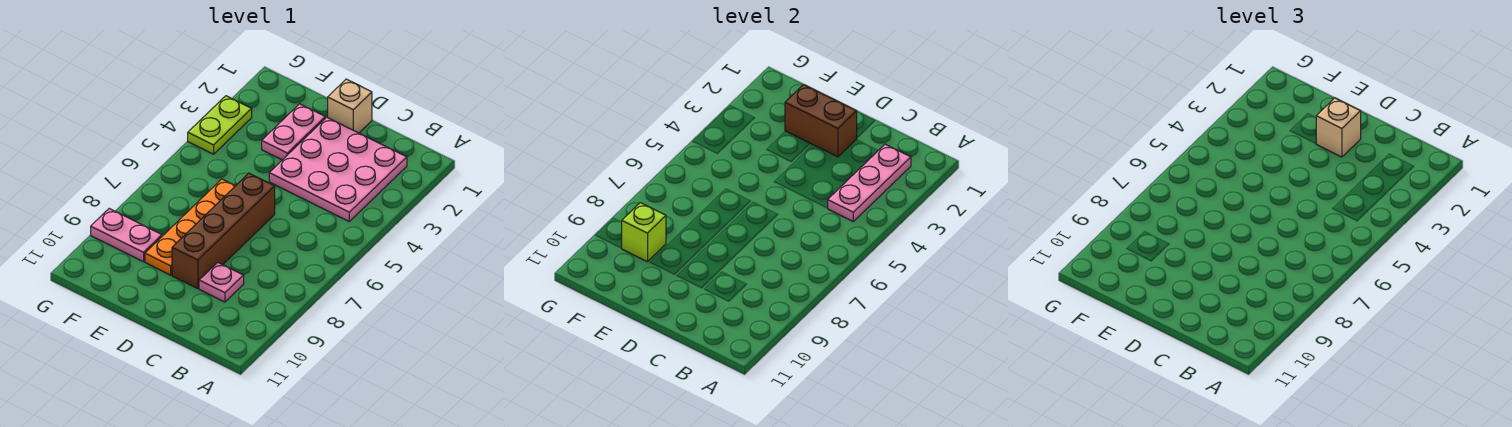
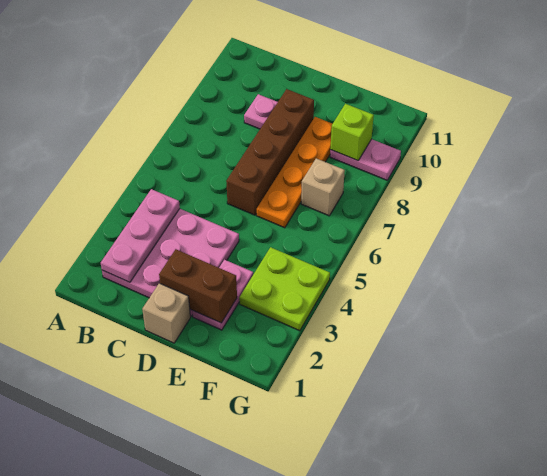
tan 1x1 brick [1316,98,1361,157] -> tan 1x1 brick moved to [301,158,345,216]
lime 1x2 plate [188,96,252,154] -> lime 2x2 plate [239,247,330,331]

